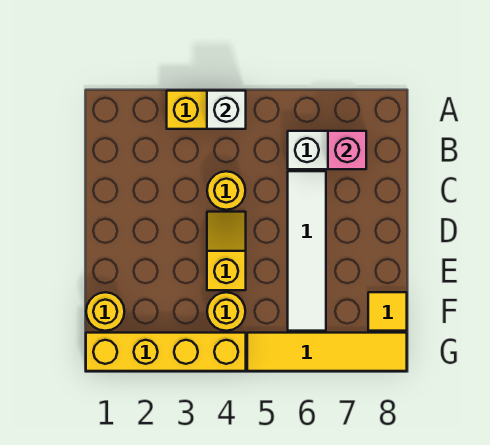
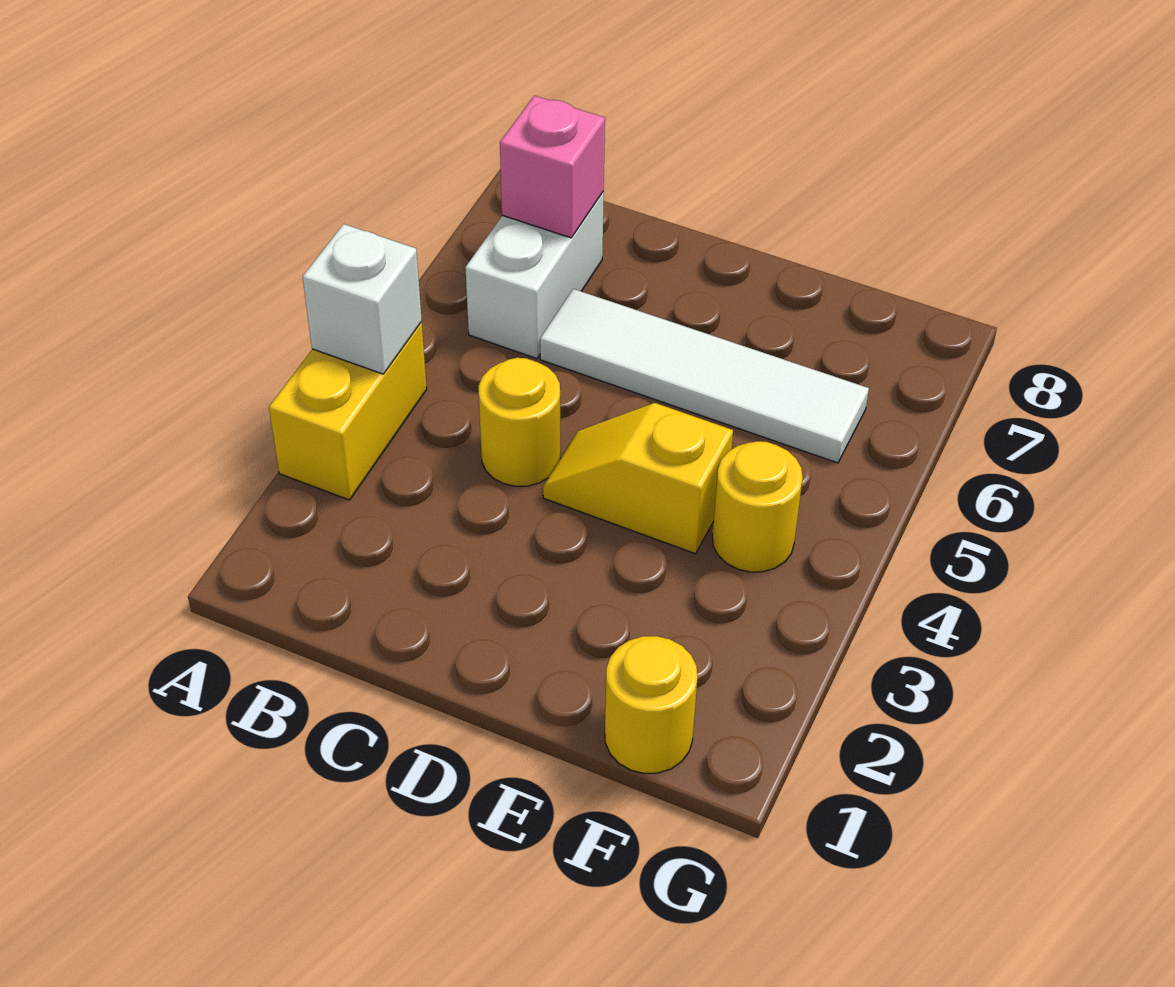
yellow 1x1 tile [368,292,407,331] -> none
yellow 1x4 brick [86,333,246,371] -> none
yellow 1x4 tile [247,333,407,371] -> none

